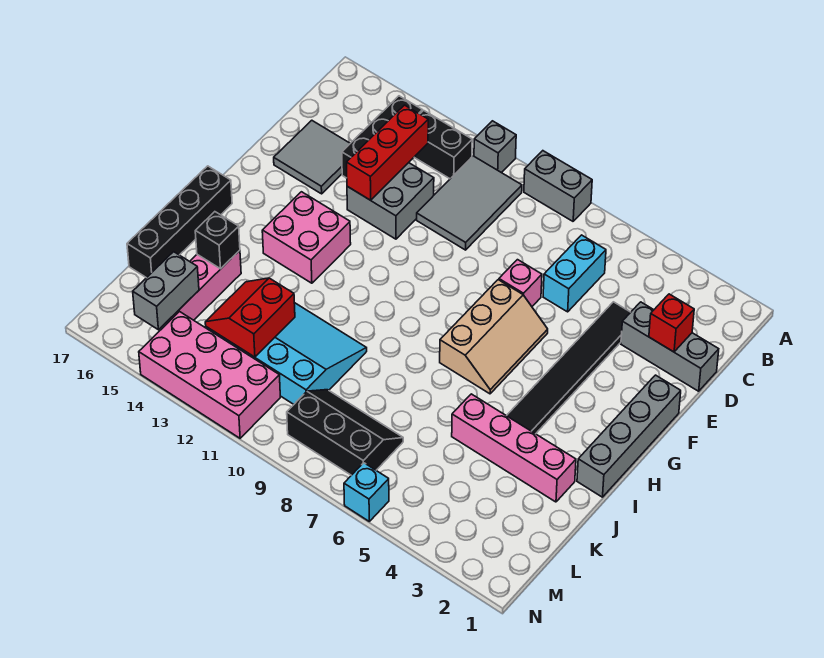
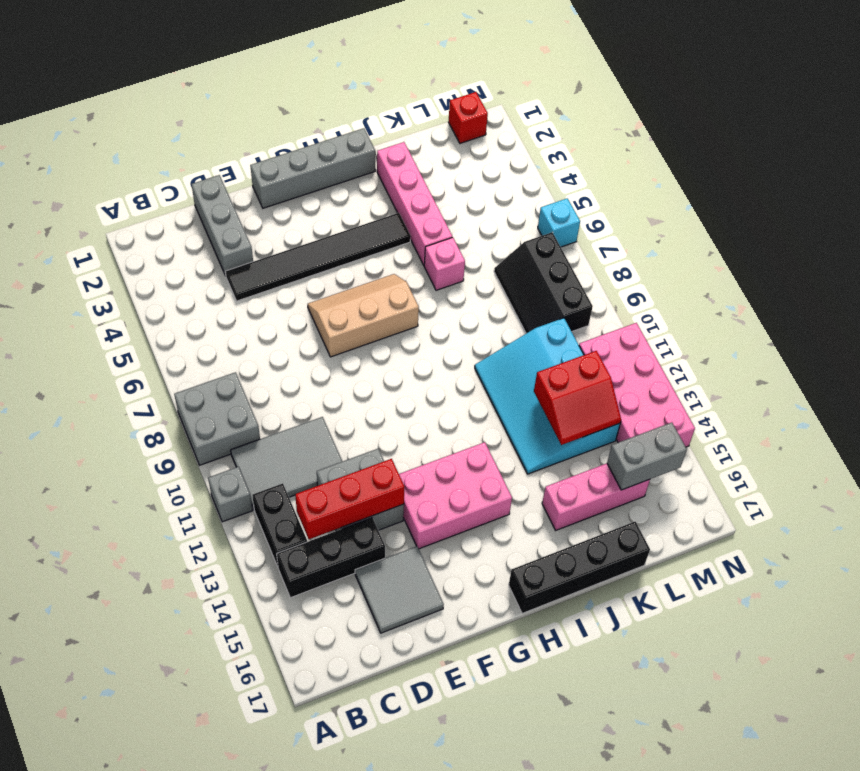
grey 1x2 brick [524,151,592,221] -> grey 2x2 brick [174,372,260,465]
cyan 1x2 brick [543,235,606,312] -> none
red 1x1 brick [649,294,694,352] -> red 1x1 brick moved to [449,92,488,143]
pink 1x1 brick [499,260,542,306] -> pink 1x1 brick moved to [424,237,465,290]
pink 2x2 brick [262,192,351,283] -> pink 2x3 brick [399,442,512,549]
black 1x1 brick [195,212,240,269] -> none

